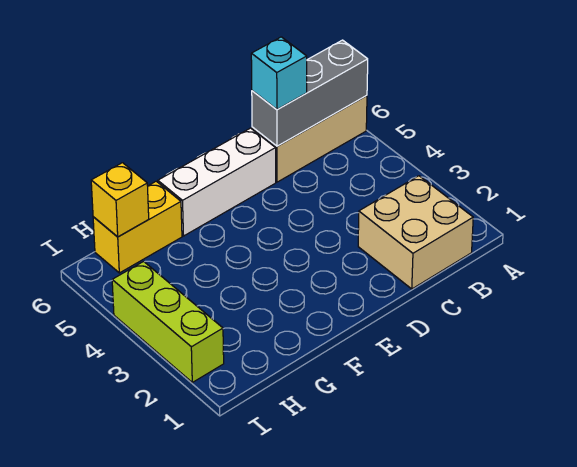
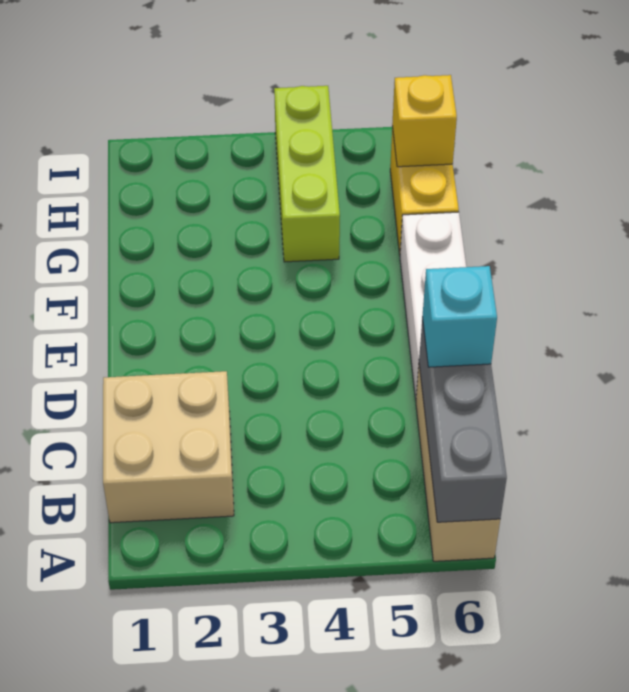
lime 1x3 brick [112,262,224,382] -> lime 1x3 brick turned to [274,86,340,262]

